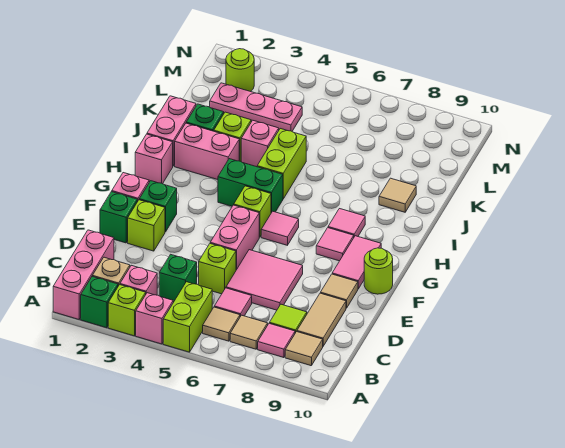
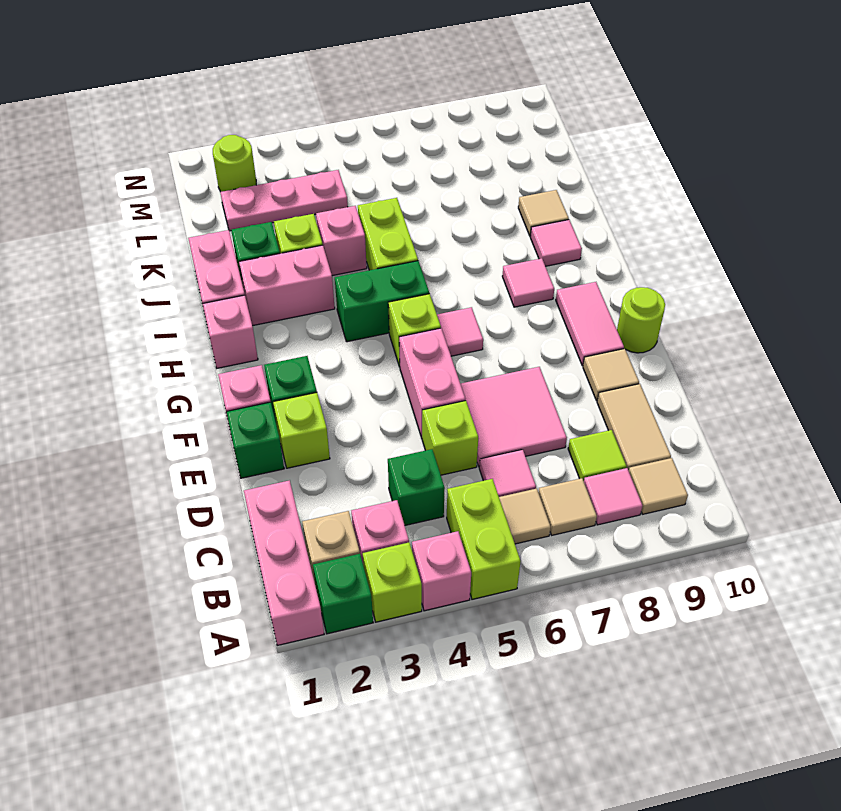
pink 1x1 tile [316,228,354,261] -> pink 1x1 tile moved to [530,220,582,266]

